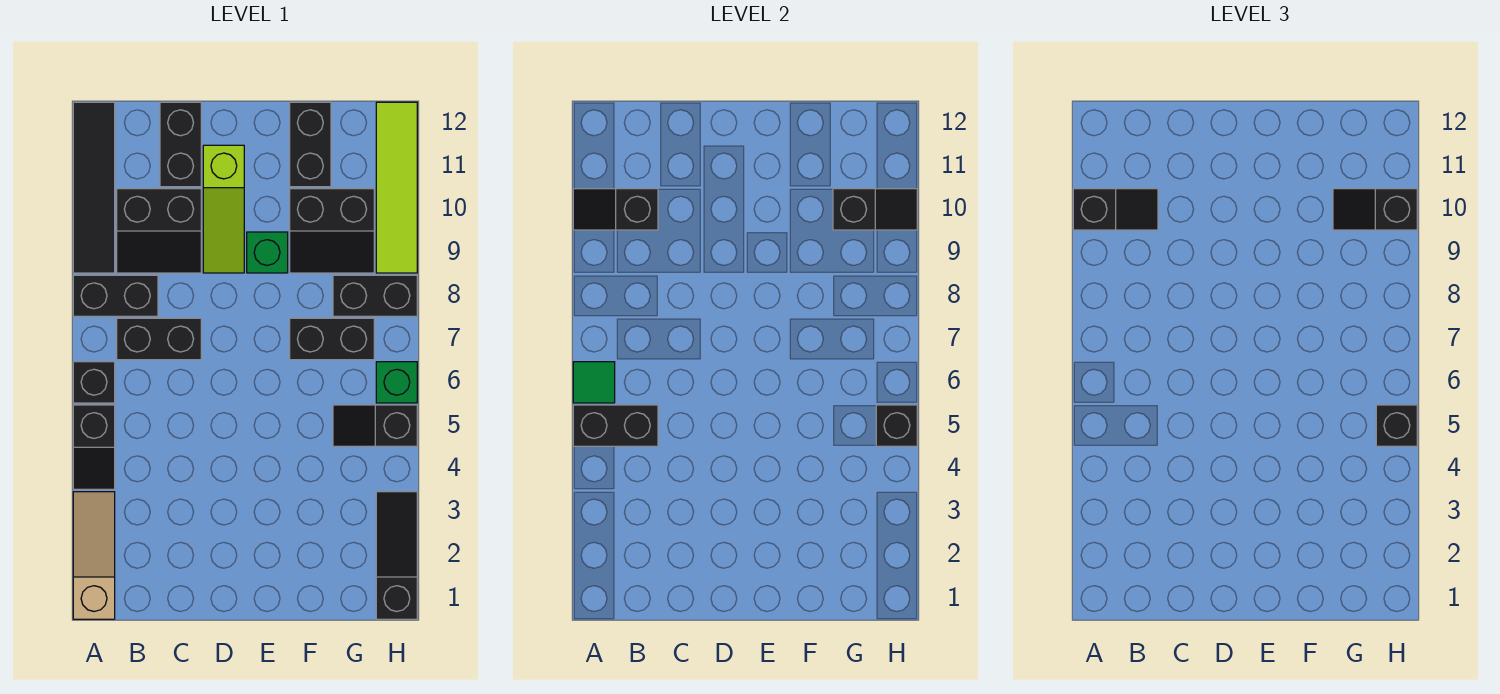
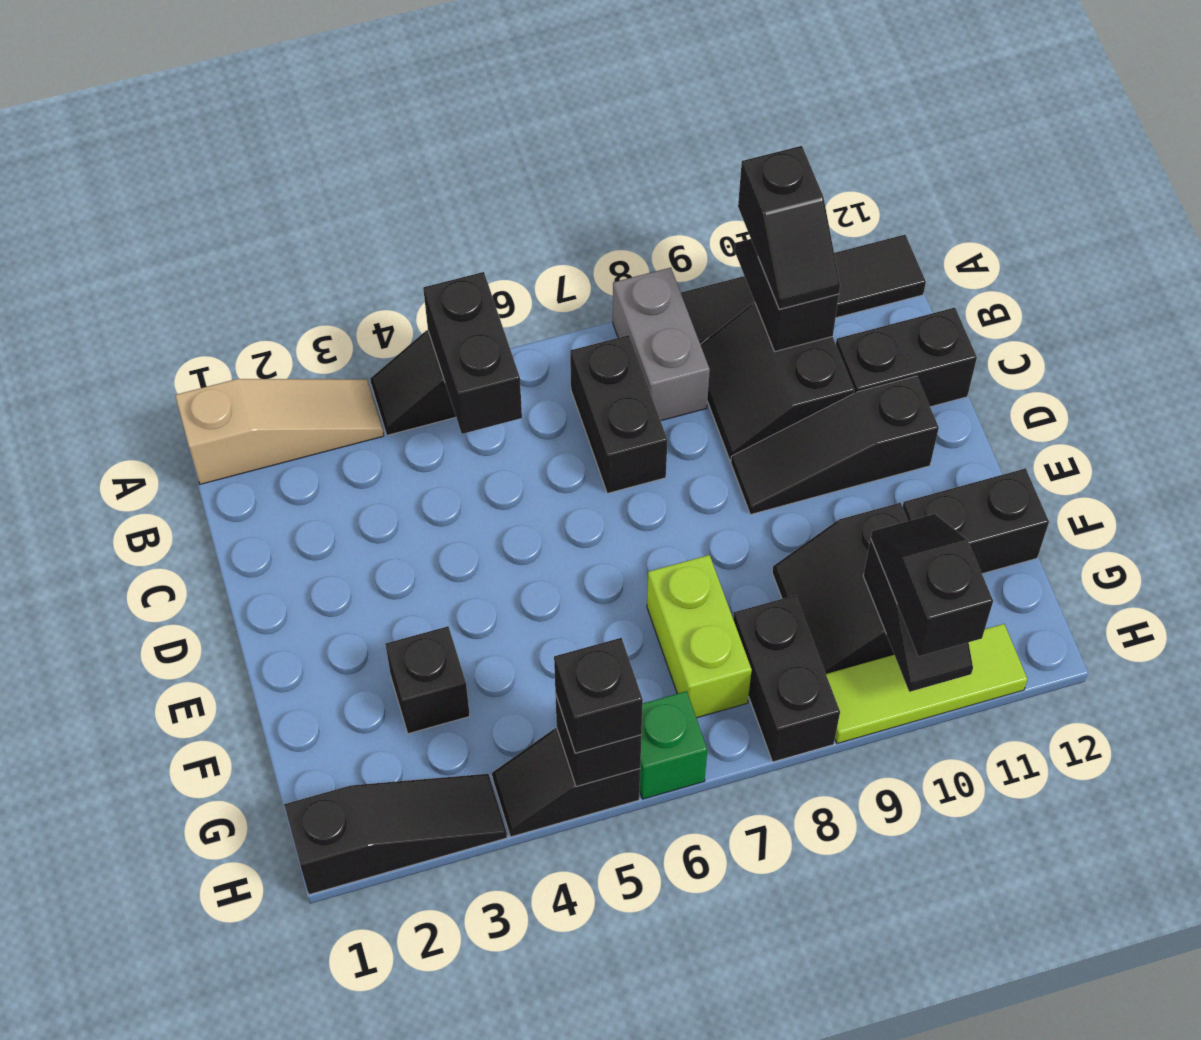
black 1x1 brick [73,362,115,403] -> black 1x1 brick moved to [386,626,470,734]
green 1x1 tile [573,362,615,403] -> none
black 1x2 brick [73,275,158,316] -> grey 1x2 brick [613,268,710,421]
lime 1x3 slope [203,145,244,273] -> black 1x3 slope [731,376,939,515]
green 1x1 brick [247,232,288,273] -> none
black 1x2 brick [290,318,374,360] -> lime 1x2 brick [647,555,752,718]
black 1x2 slope [333,405,417,446] -> black 1x2 slope turned to [492,728,640,837]
lime 1x4 tile [376,102,417,273] -> lime 1x3 tile [826,624,1028,744]

